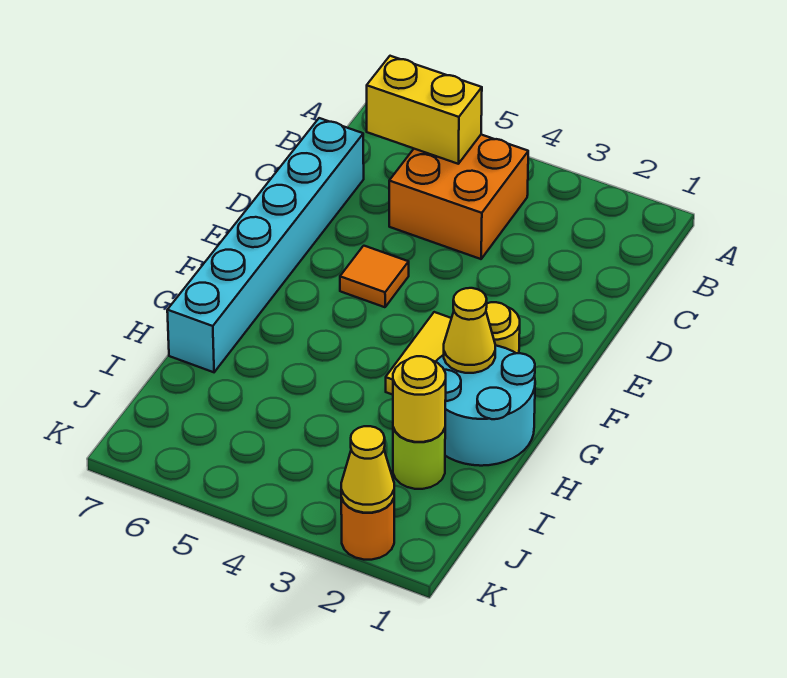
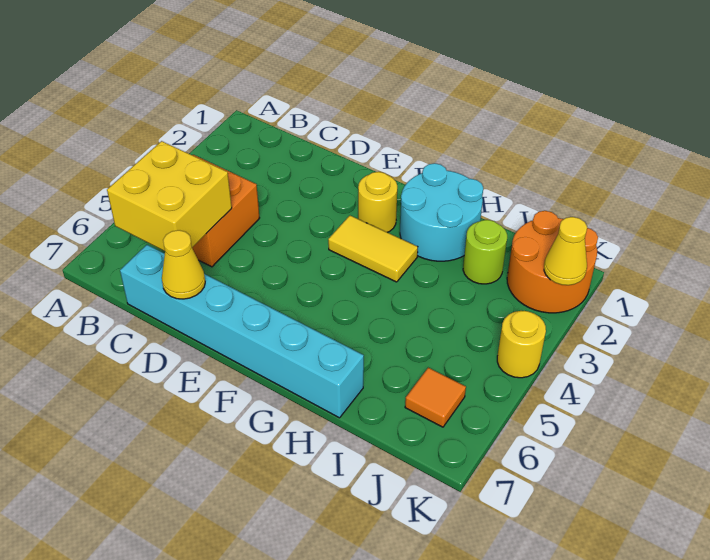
yellow 1x2 brick [367,56,482,164] -> yellow 2x2 brick [107,141,232,251]
orange 1x1 tile [340,246,409,307] -> orange 1x1 tile moved to [405,368,466,427]
yellow 1x1 cone [444,288,495,373] -> yellow 1x1 cone moved to [162,230,205,299]
yellow 1x1 round brick [393,356,446,442] -> yellow 1x1 round brick moved to [497,311,546,378]
orange 1x1 round brick [341,498,394,560] -> orange 2x2 round brick [507,211,598,313]

